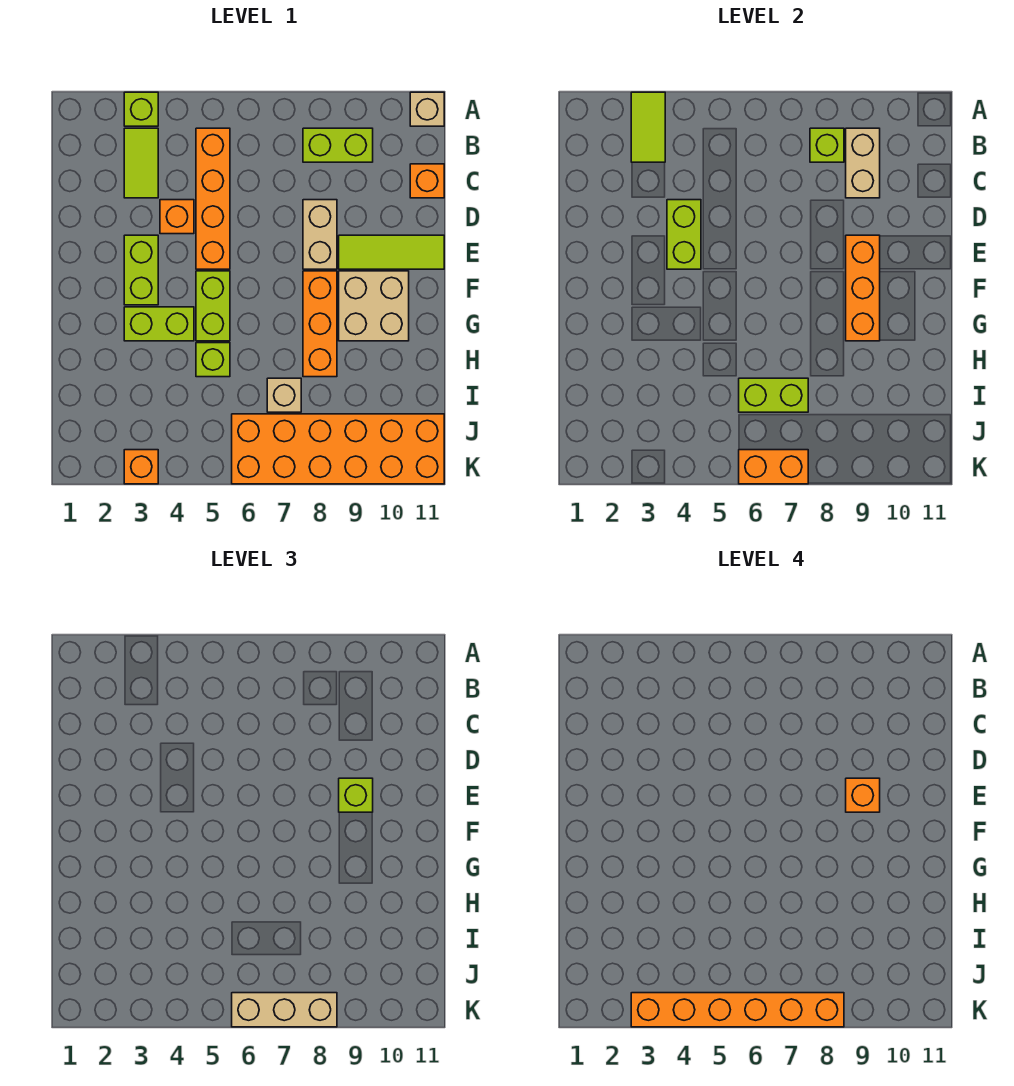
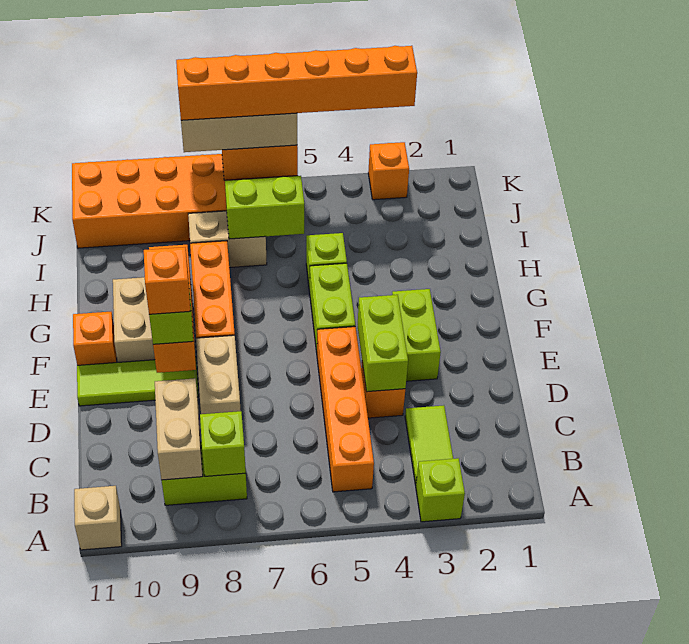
lime 1x2 tile [631,92,665,162] -> none
orange 1x1 brick [410,164,444,198] -> orange 1x1 brick moved to [73,312,117,365]
lime 1x2 brick [124,307,194,341] -> none
tan 1x1 brick [267,378,301,412] -> tan 1x2 brick [188,211,267,268]

